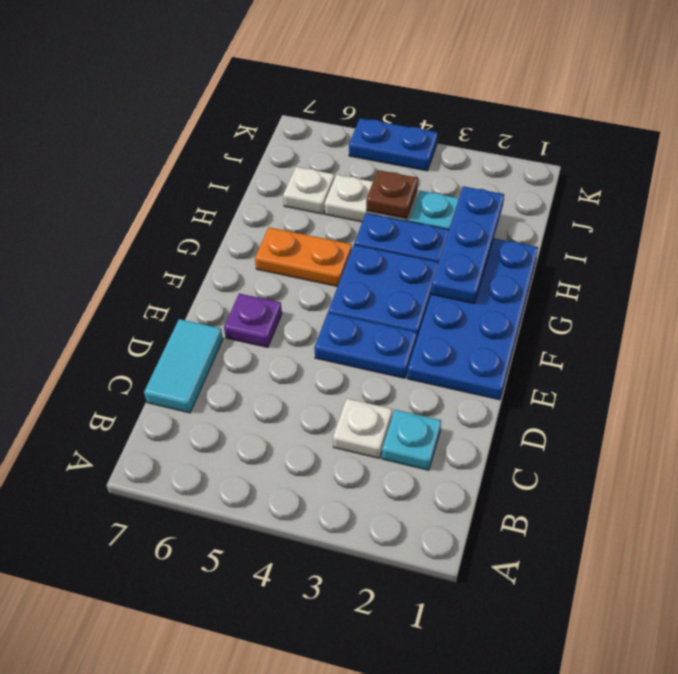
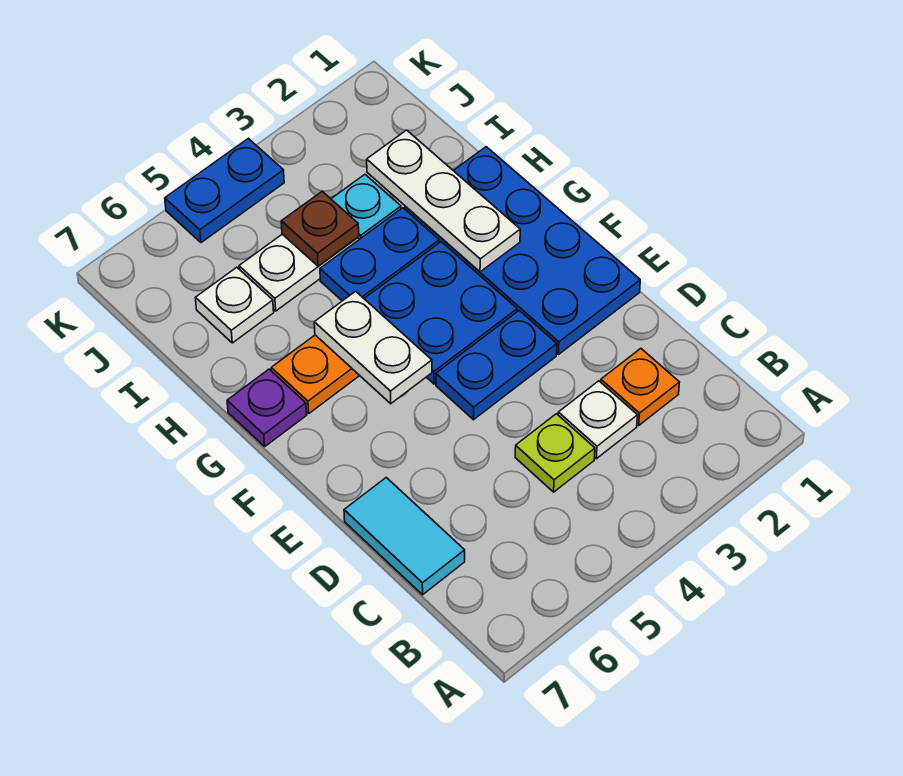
cyan 1x1 plate [382,410,441,470] -> orange 1x1 plate [601,349,680,425]
none -> lime 1x1 plate [515,414,595,492]
purple 1x1 plate [224,293,282,348] -> purple 1x1 plate moved to [227,369,306,446]
none -> white 1x2 plate [314,291,432,404]
blue 1x3 plate [431,186,504,304] -> white 1x3 plate [367,130,520,272]

